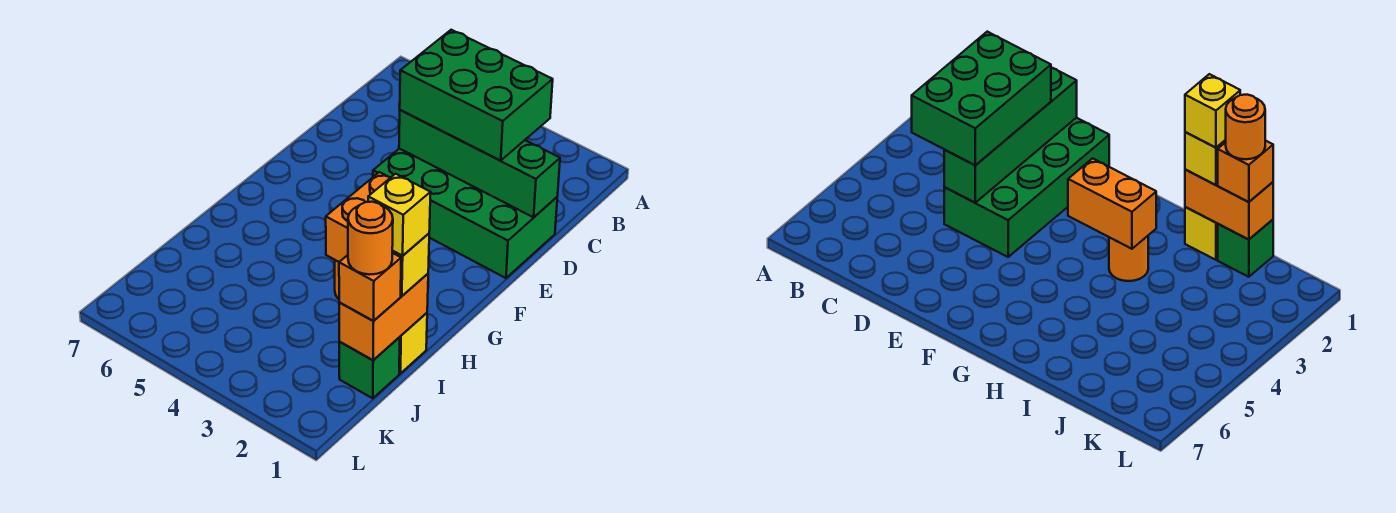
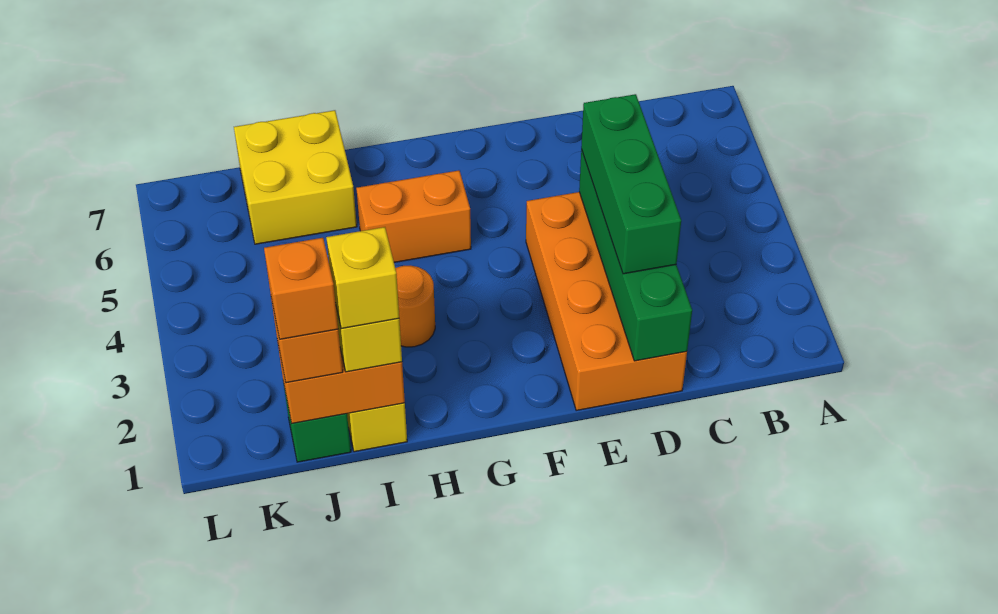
green 2x3 brick [400,30,553,160] -> green 1x3 brick [581,94,681,274]
green 2x4 brick [373,148,557,278] -> orange 2x4 brick [526,192,687,411]
orange 1x2 brick [326,172,391,262] -> orange 1x2 brick moved to [356,170,471,262]
none -> yellow 2x2 brick [234,110,357,244]
orange 1x1 round brick [348,202,393,275] -> orange 1x1 brick [264,238,338,339]

